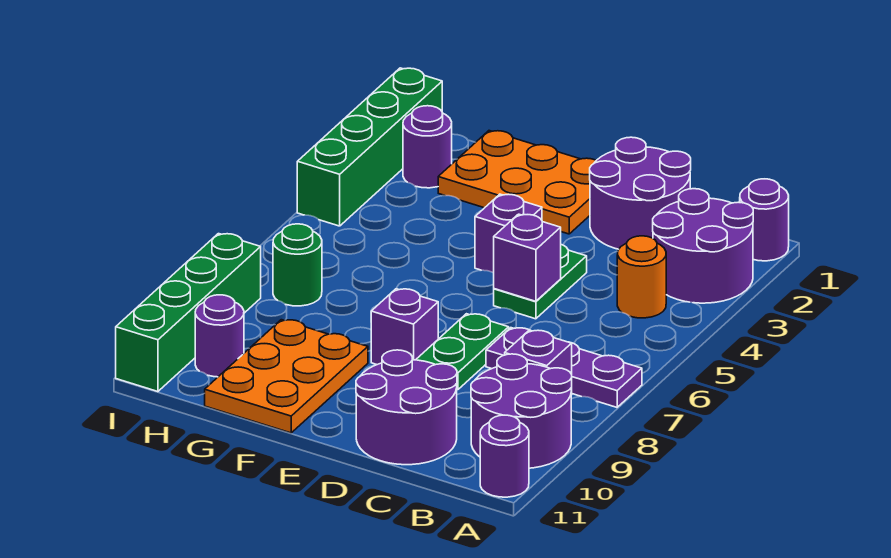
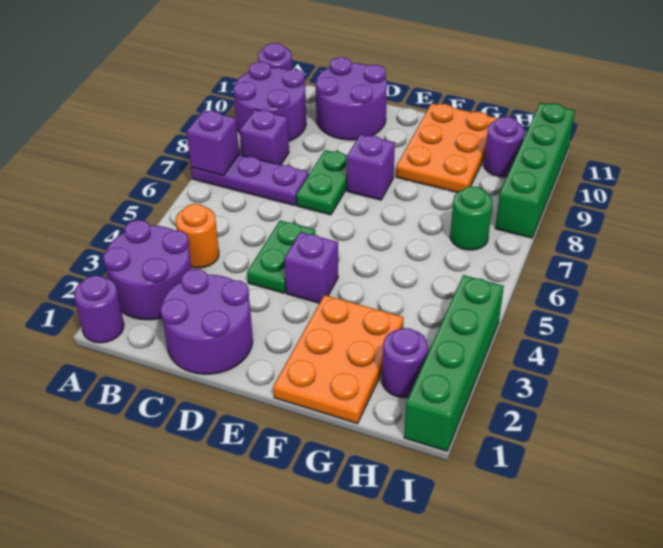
purple 1x1 brick [494,214,561,301] -> purple 1x1 brick moved to [186,110,239,176]
orange 2x3 plate [438,131,596,234] -> orange 2x3 plate turned to [273,295,404,424]

